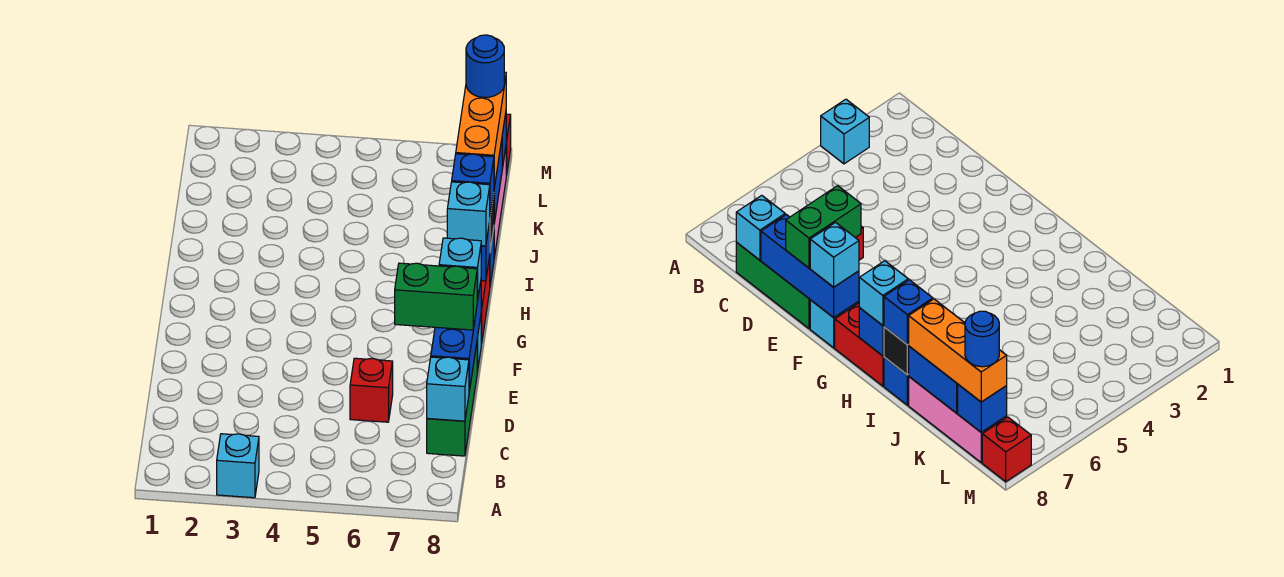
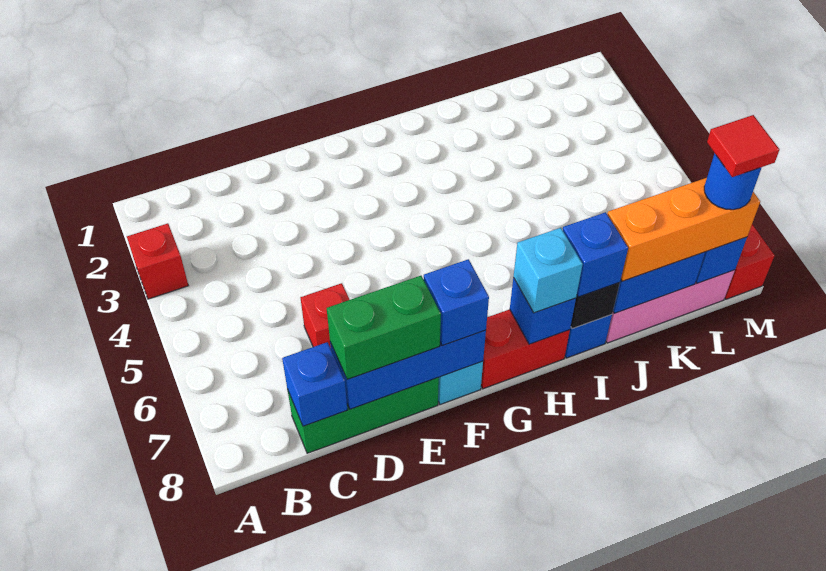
cyan 1x1 brick [217,434,259,498] -> red 1x1 brick [127,223,188,299]
cyan 1x1 brick [427,357,469,421] -> blue 1x1 brick [282,342,347,426]
green 1x2 brick [395,263,477,330] -> green 1x2 brick turned to [327,276,441,380]
cyan 1x1 brick [439,238,481,302] -> blue 1x1 brick [424,259,489,346]
none -> red 1x1 tile [707,115,779,177]

